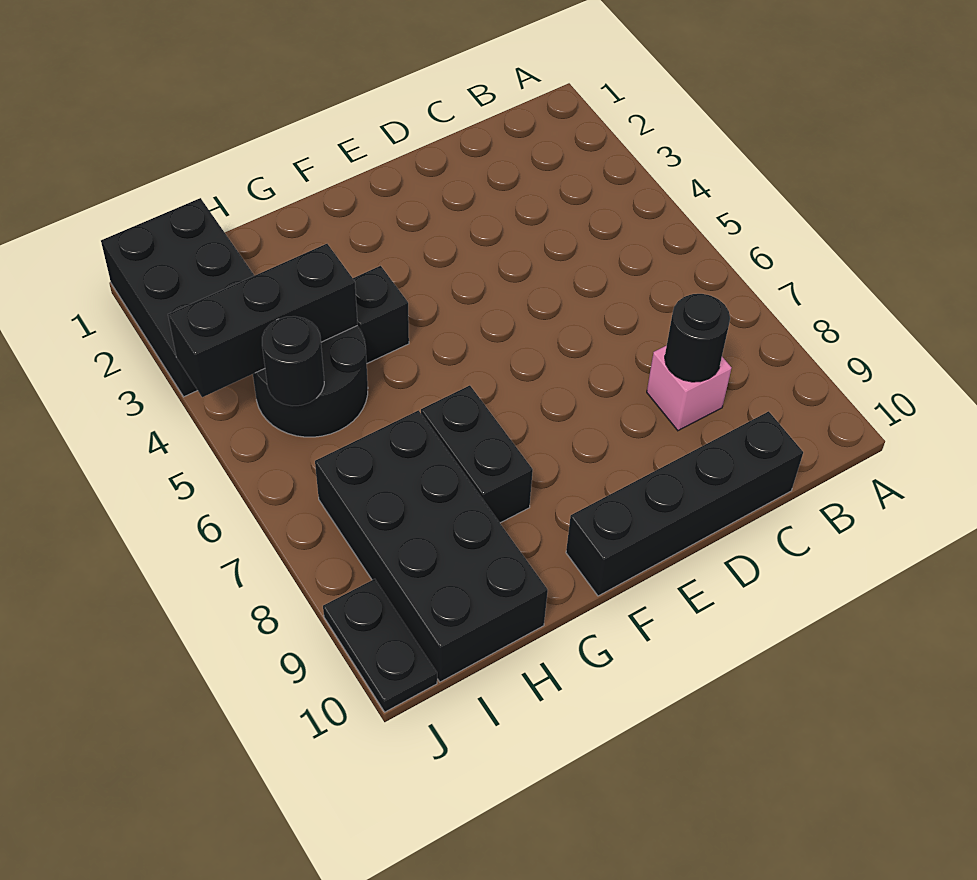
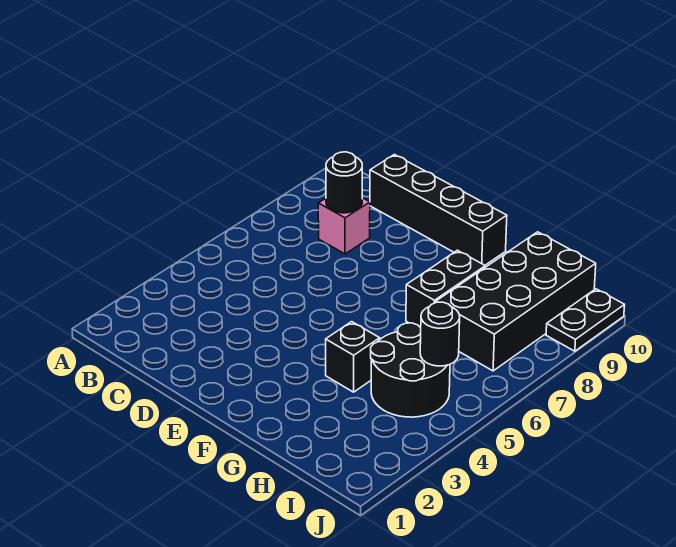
black 1x3 brick [168,244,358,397] -> none
black 2x3 brick [101,198,254,397] -> none

